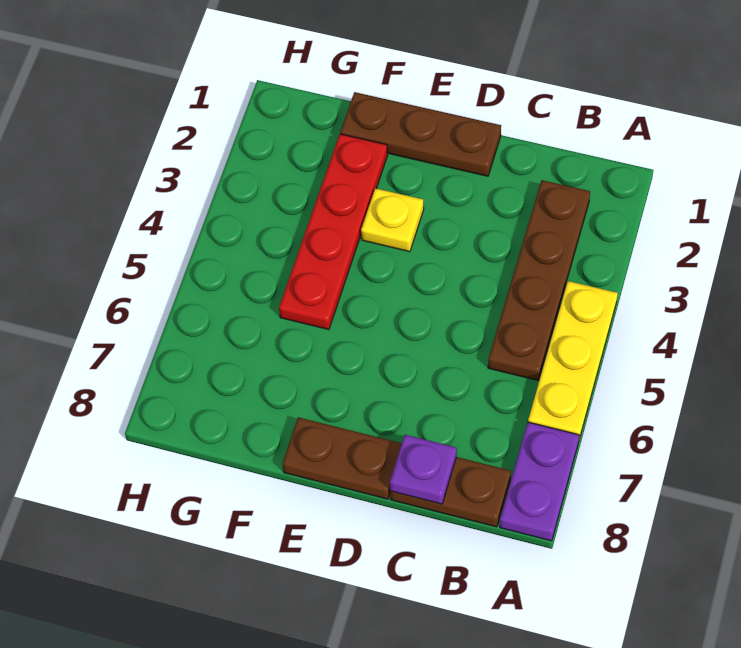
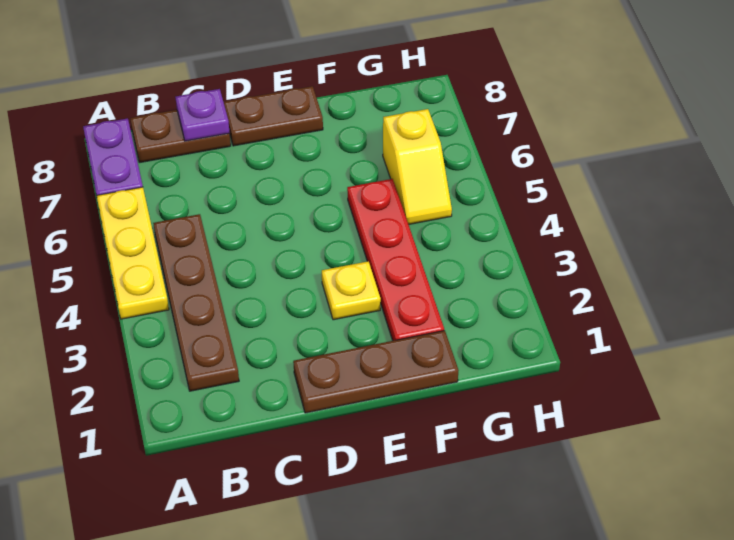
none -> yellow 1x2 slope [383,109,452,225]

